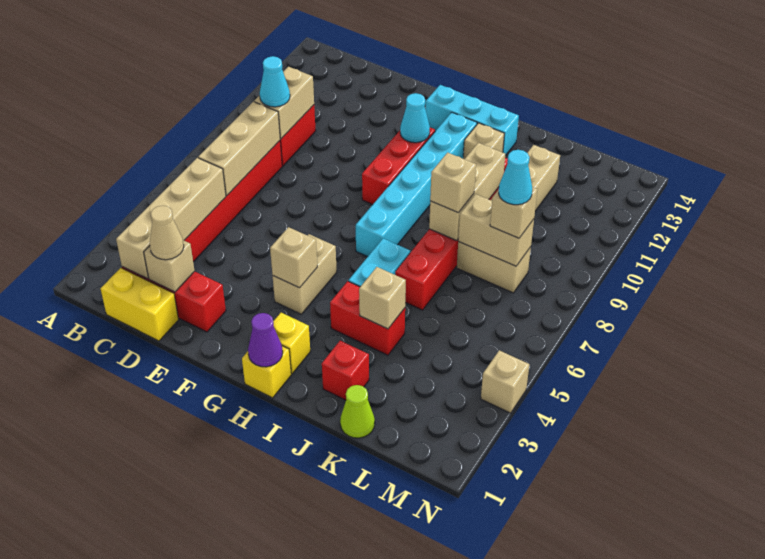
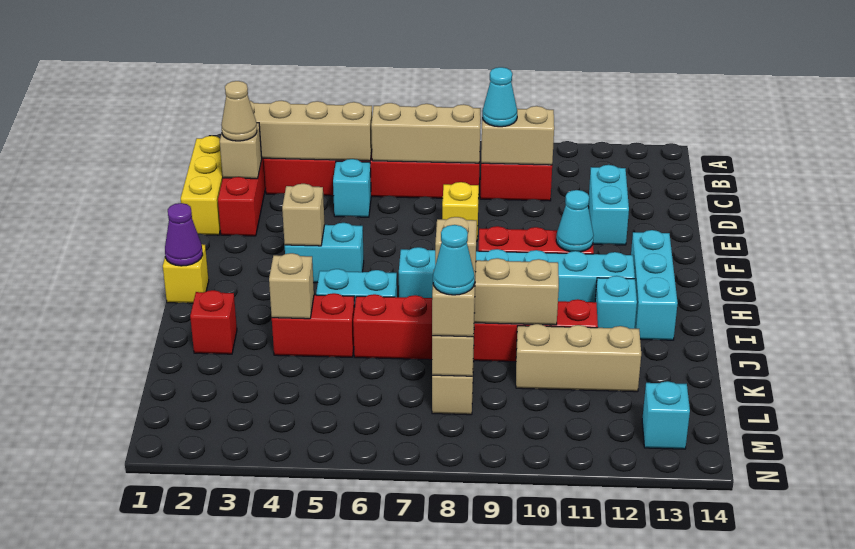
yellow 1x2 brick [101,268,179,341] -> yellow 1x3 brick [181,136,223,235]
none -> cyan 1x1 brick [333,159,371,217]
none -> cyan 1x2 brick [588,165,629,245]
tan 1x2 brick [273,234,337,314] -> cyan 1x2 brick [285,223,364,283]
yellow 1x1 brick [273,313,310,374] -> yellow 1x1 brick moved to [442,182,479,241]
red 1x2 brick [330,281,405,355] -> red 1x2 brick turned to [272,293,355,357]
tan 1x1 brick [463,123,504,159] -> cyan 1x1 brick [595,276,637,329]
lime 1x1 cone [340,385,375,438] -> none
none -> cyan 1x1 brick [642,381,690,449]
tan 1x1 brick [481,350,529,413] -> none

